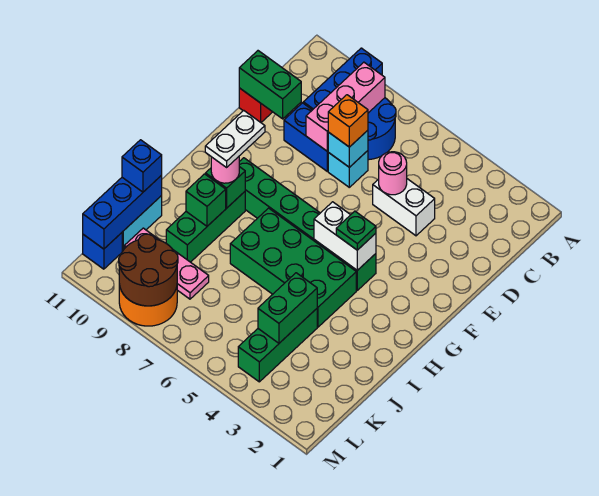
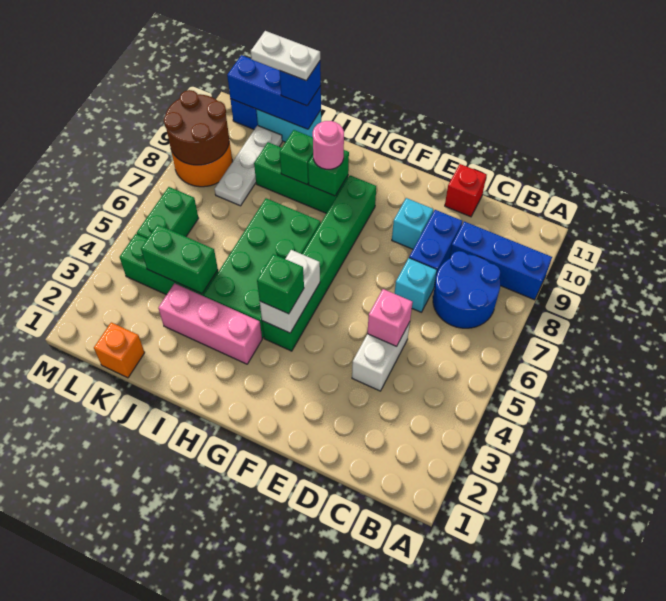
pink 1x3 brick [306,62,385,151] -> pink 1x3 brick moved to [158,283,262,364]
pink 1x1 round brick [379,152,407,195] -> pink 1x1 brick [367,289,413,347]
cyan 1x1 brick [328,130,368,167] -> cyan 1x1 brick moved to [392,198,433,249]
orange 1x1 brick [328,95,368,147] -> orange 1x1 brick moved to [94,322,145,378]
green 1x2 brick [239,51,301,119] -> green 1x2 brick moved to [137,187,198,239]
green 1x1 plate [336,211,376,250] -> green 1x1 brick [257,254,304,314]
white 1x2 plate [205,110,265,167] -> white 1x2 plate moved to [251,31,320,81]
pink 1x3 plate [125,228,209,299] -> white 1x3 plate [215,125,282,206]

